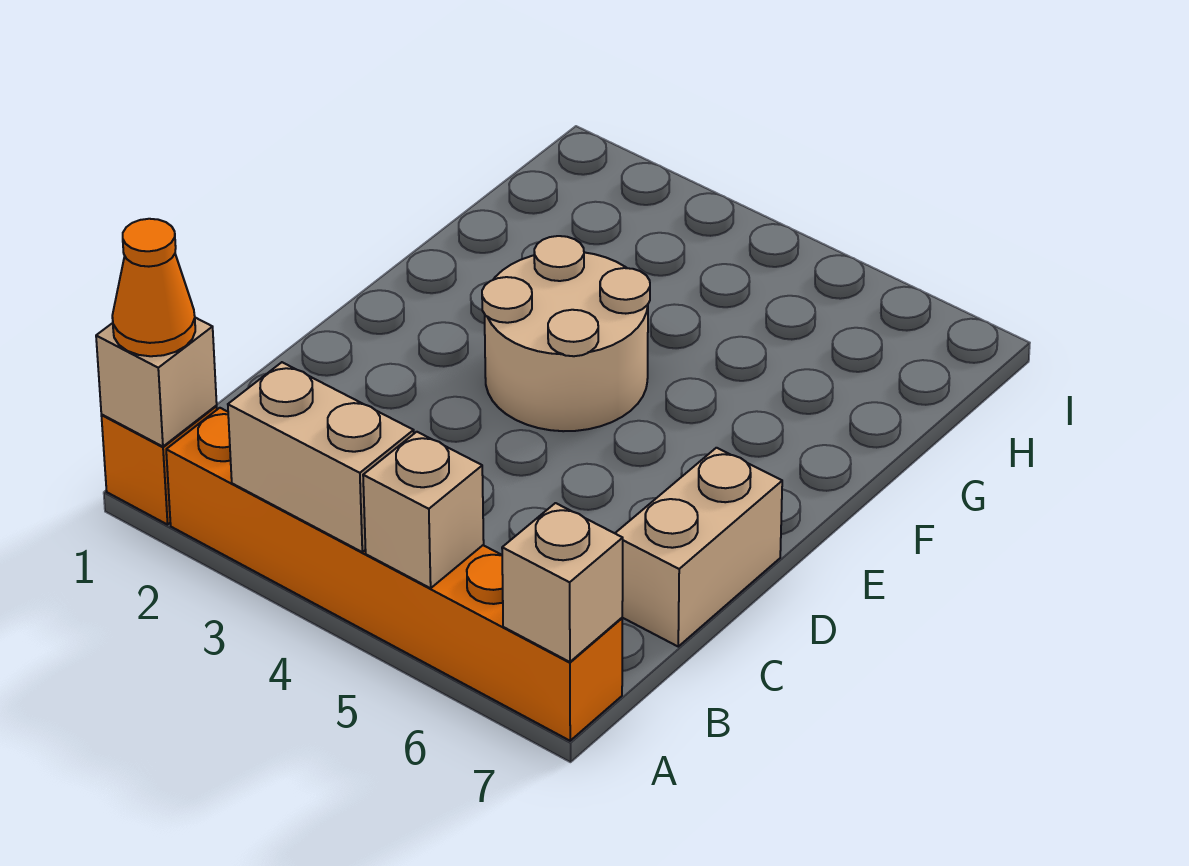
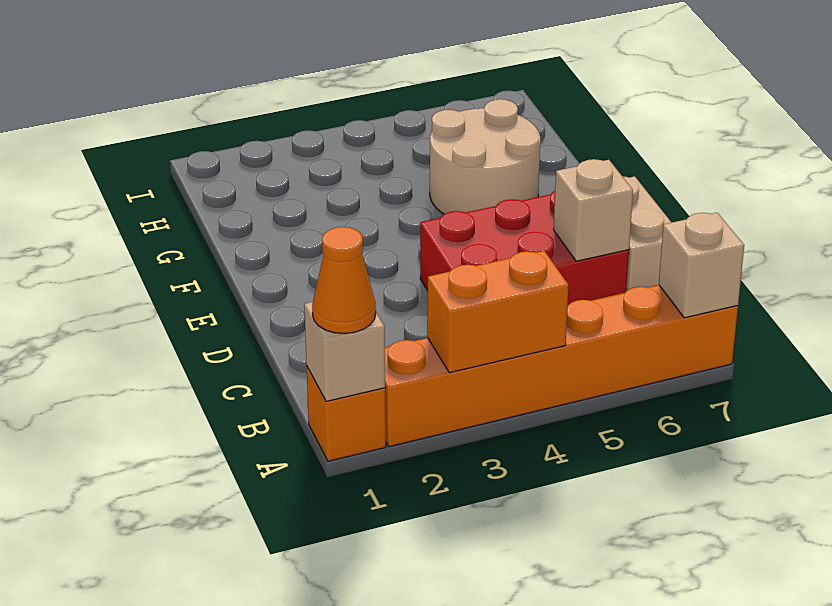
tan 1x2 brick [228,362,414,552] -> orange 1x2 brick [427,251,569,373]
tan 1x1 brick [363,432,484,588] -> tan 1x1 brick moved to [553,159,633,261]
none -> red 2x3 brick [420,191,629,305]
tan 2x2 round brick [482,236,650,431] -> tan 2x2 round brick moved to [430,99,540,214]

